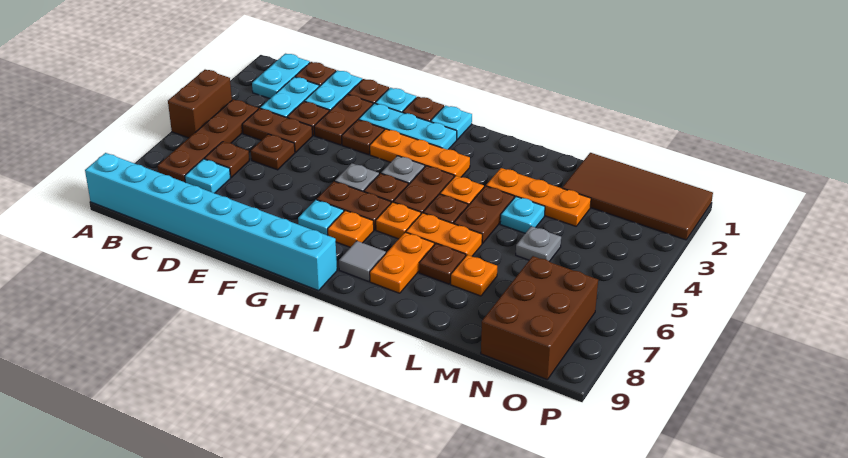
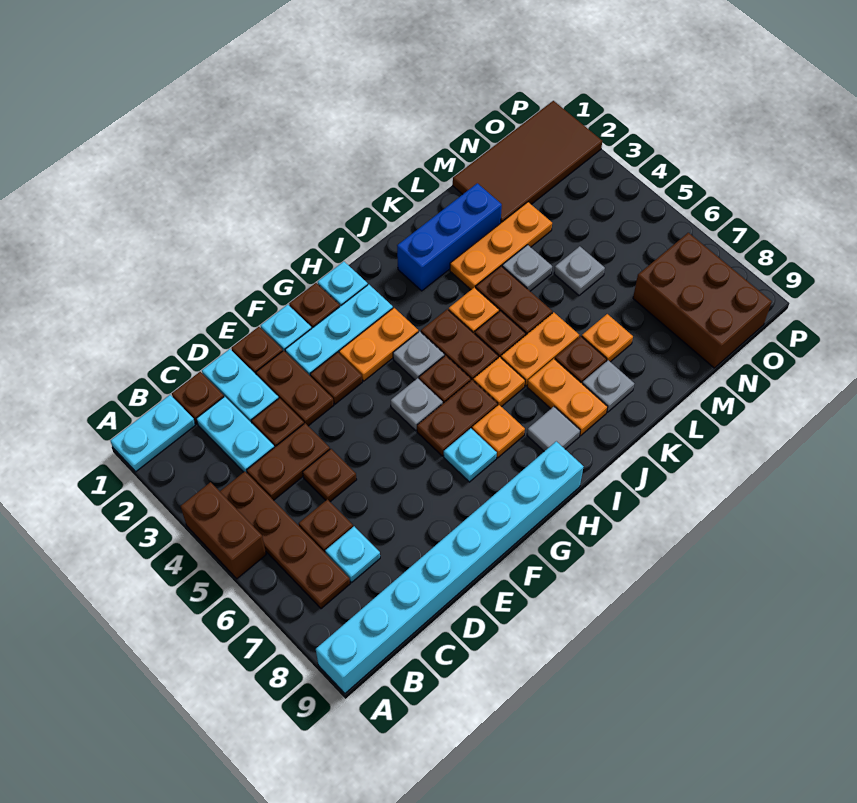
cyan 1x2 plate [252,54,310,99] -> cyan 1x2 plate turned to [110,395,195,472]
orange 1x3 plate [370,129,470,177] -> orange 1x2 plate [339,308,418,381]
none -> blue 1x3 brick [397,183,502,291]
none -> grey 1x1 plate [582,360,634,412]
cyan 1x1 plate [500,197,545,233] -> grey 1x1 plate [502,245,552,291]

